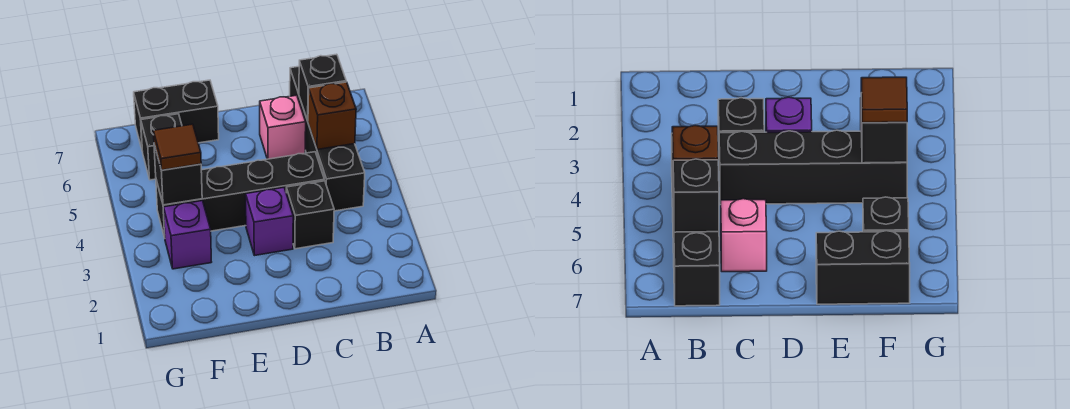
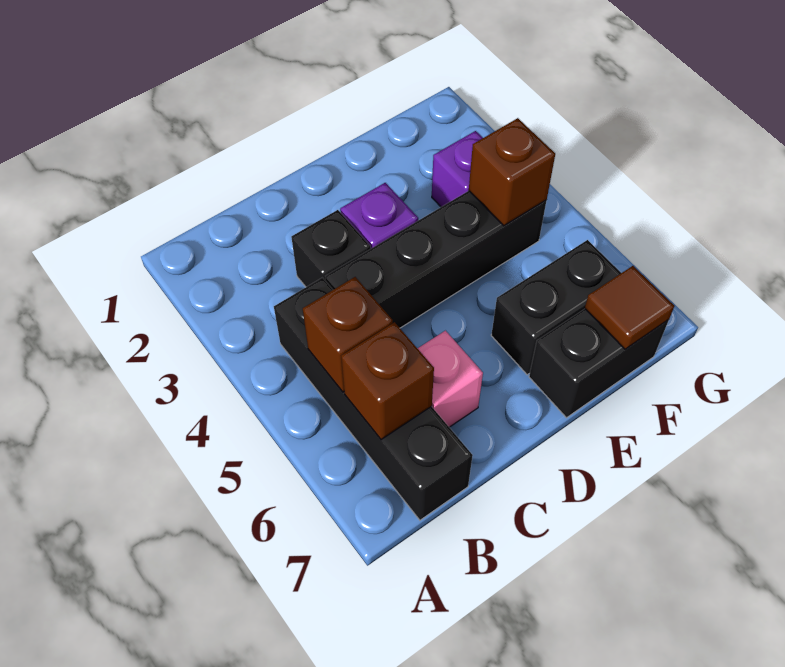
black 1x1 brick [299,54,346,121] -> brown 1x1 brick [341,322,434,440]
black 1x1 brick [154,144,202,205] -> brown 1x1 brick [469,118,555,226]
brown 1x1 tile [153,124,201,170] -> brown 1x1 tile moved to [585,266,674,349]
black 1x1 brick [141,114,182,180] -> black 1x2 brick [491,240,621,375]

